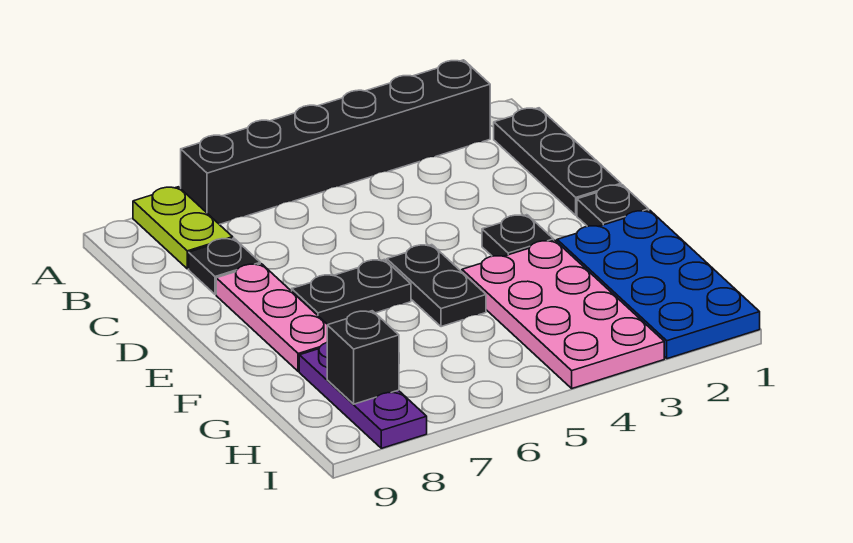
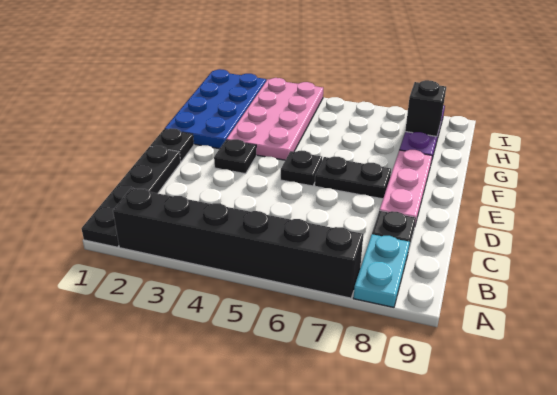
lime 1x2 plate [133,187,233,269] -> cyan 1x2 plate [353,234,410,307]
black 1x3 plate [494,108,621,215] -> black 1x4 plate [82,146,181,247]
black 1x2 plate [387,245,486,327] -> black 1x1 plate [281,151,322,186]

